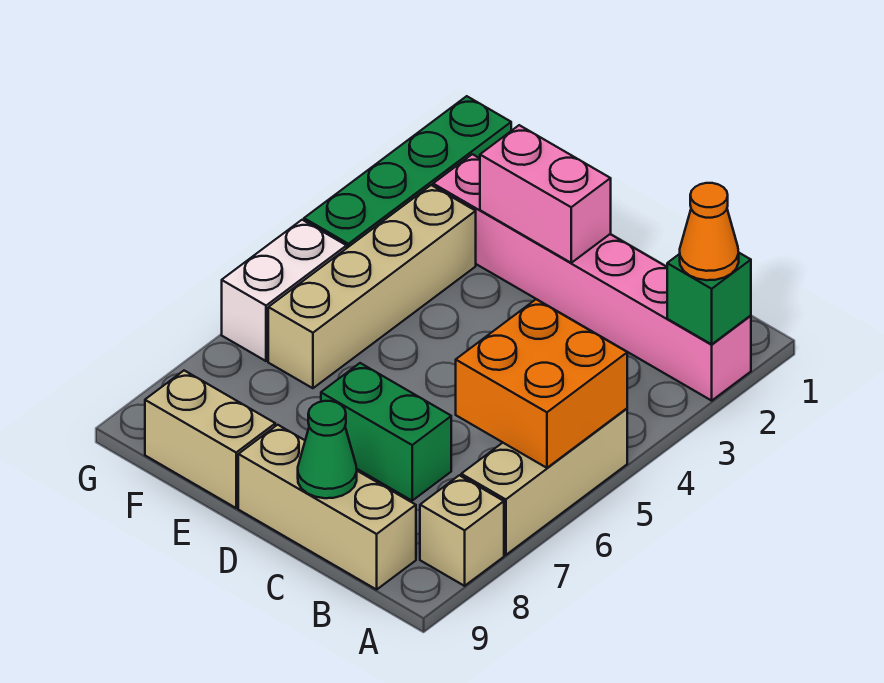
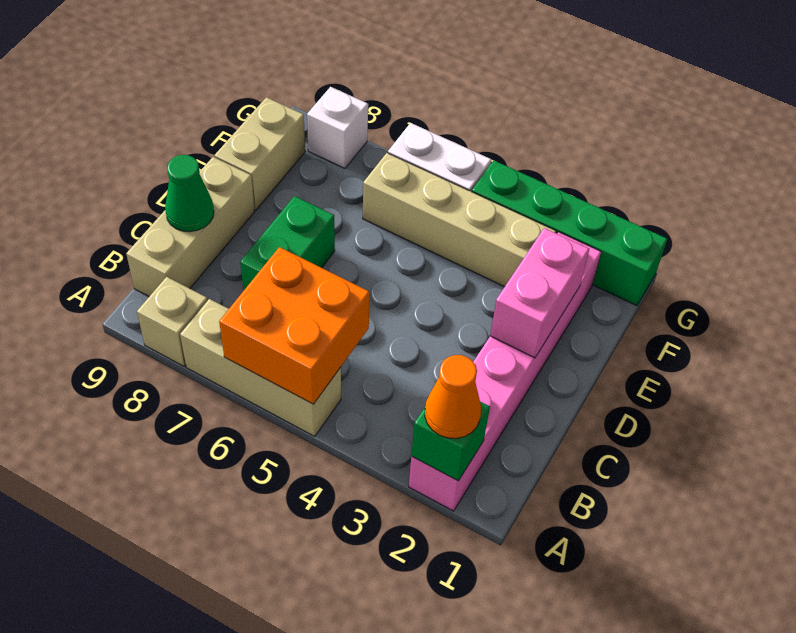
none -> white 1x1 brick [307,87,368,168]

